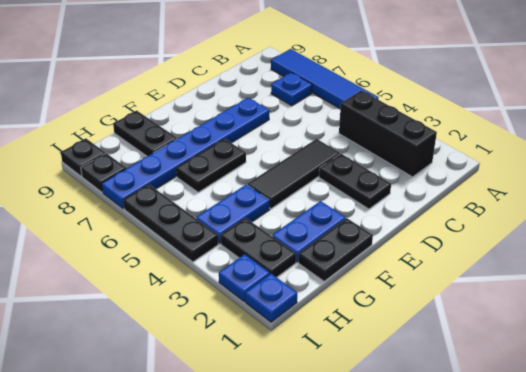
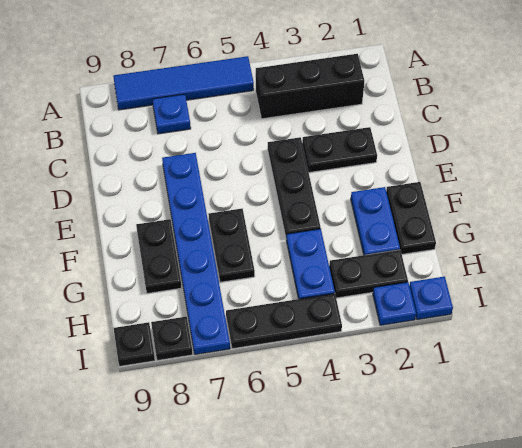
black 1x3 tile [248,139,340,209] -> black 1x3 plate [268,137,321,239]
black 1x2 plate [113,111,177,156] -> black 1x2 plate turned to [136,219,182,294]

